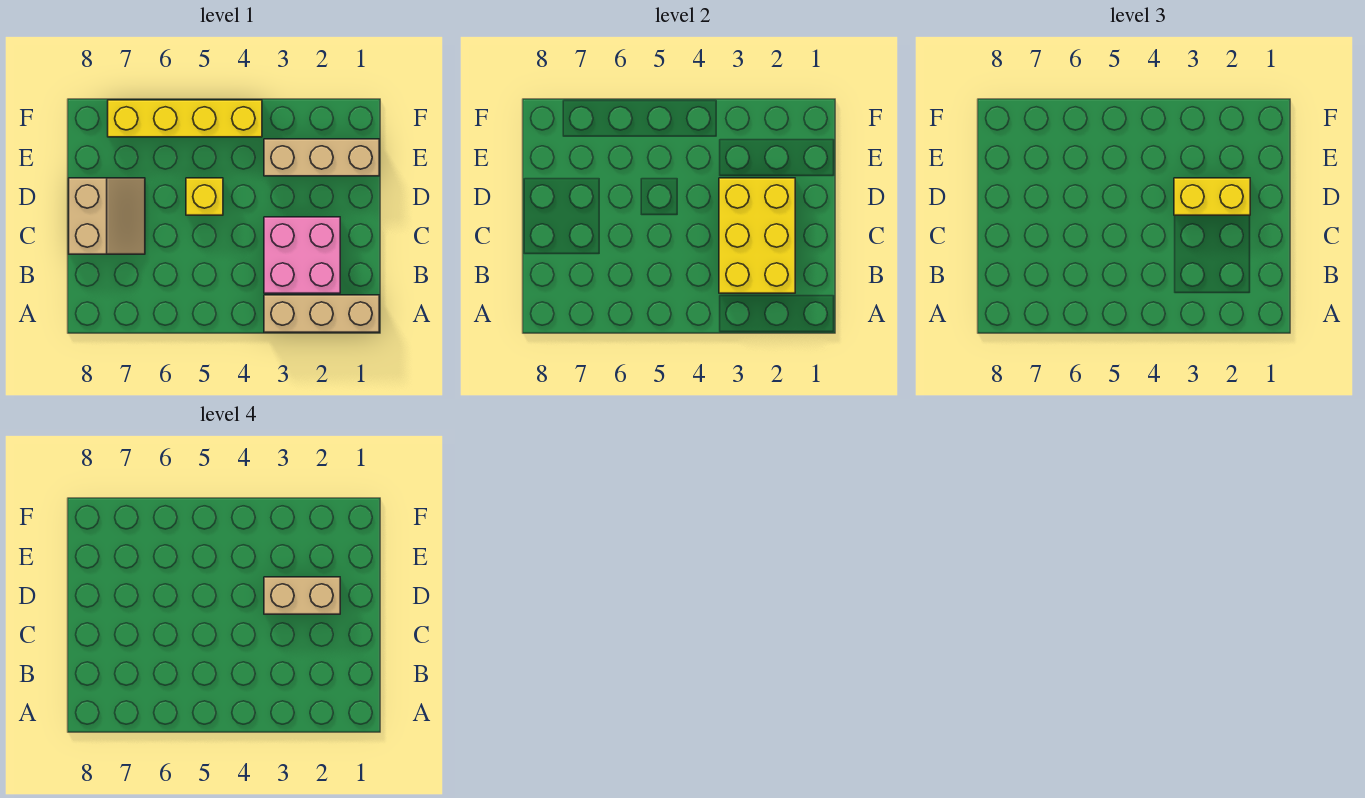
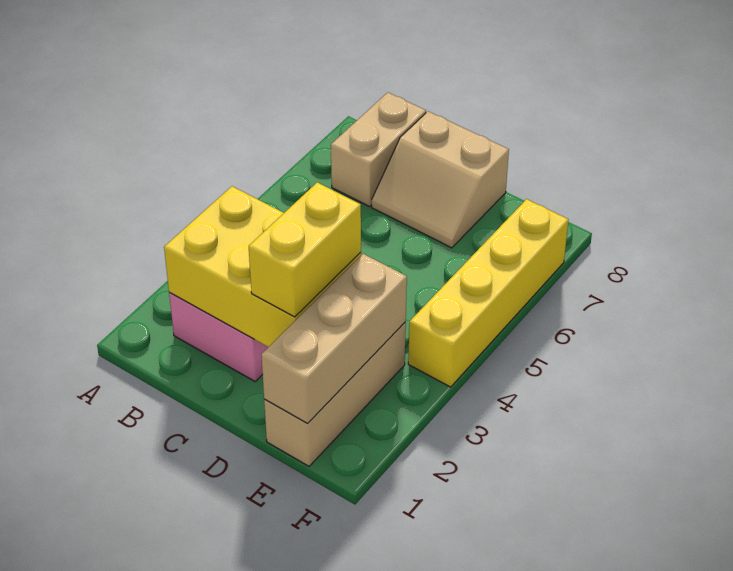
tan 1x3 brick [264,295,379,332] -> tan 1x3 brick moved to [261,254,407,423]
tan 1x2 brick [264,577,340,614] -> tan 1x2 brick moved to [331,92,426,207]
yellow 1x1 brick [186,178,223,215] -> none

